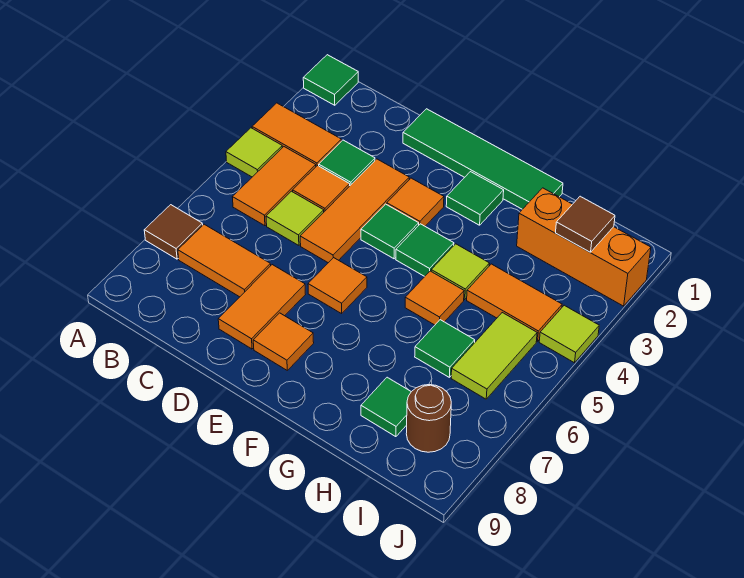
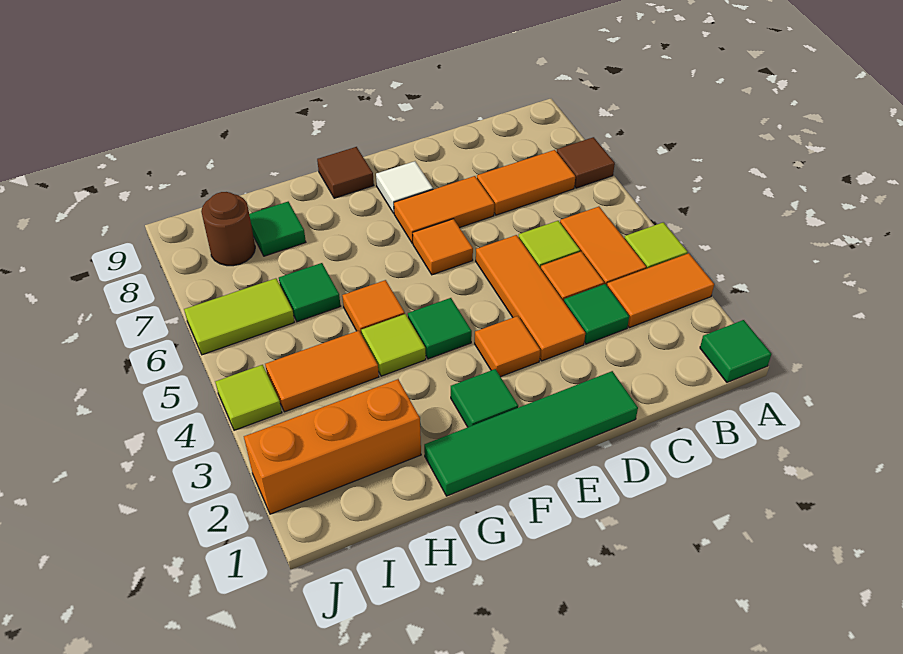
orange 1x2 tile [218,265,305,349] -> orange 1x2 tile turned to [394,176,494,243]
green 1x1 tile [361,204,419,259] -> none
orange 1x1 tile [253,313,314,370] -> white 1x1 tile [376,161,433,213]
brown 1x1 tile [556,196,615,252] -> brown 1x1 tile moved to [317,147,374,198]
lime 1x2 tile [451,313,537,399] -> lime 1x2 tile turned to [184,278,294,355]

